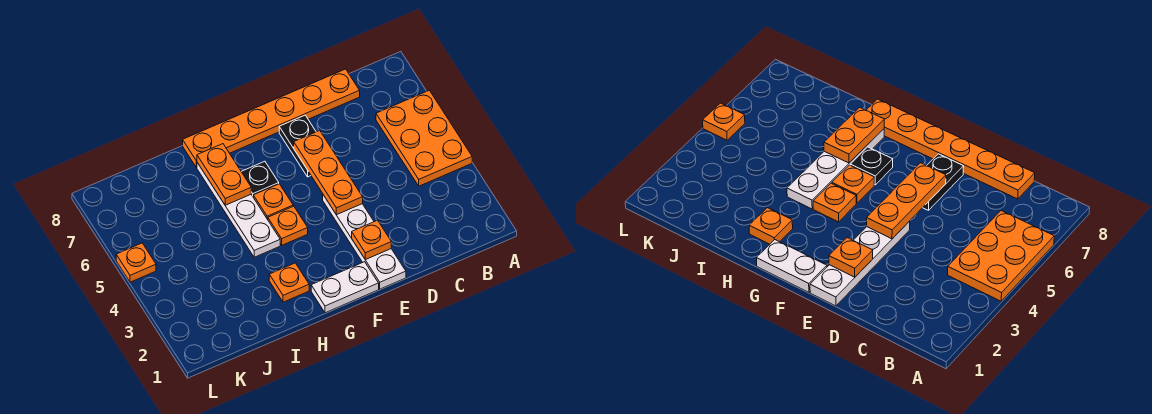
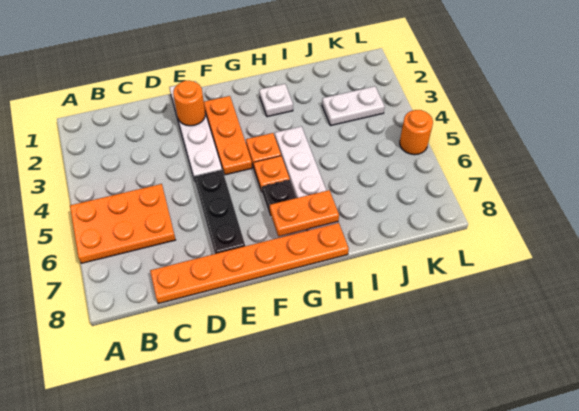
orange 2x3 plate [376,90,472,186] -> orange 2x3 plate turned to [70,184,176,263]
orange 1x1 plate [352,220,391,260] -> orange 1x1 round brick [173,81,206,126]
orange 1x3 plate [294,131,363,215] -> orange 1x3 plate moved to [204,96,252,175]
black 1x2 plate [279,115,316,177] -> black 1x3 plate [194,170,245,254]
white 1x2 plate [311,262,379,313] -> white 1x2 plate moved to [322,86,385,126]
orange 1x1 plate [269,263,309,302] -> white 1x1 plate [259,84,293,117]
orange 1x2 plate [197,144,251,205] -> orange 1x2 plate turned to [270,190,339,236]
orange 1x1 plate [116,243,156,282] -> orange 1x1 round brick [400,110,433,155]

